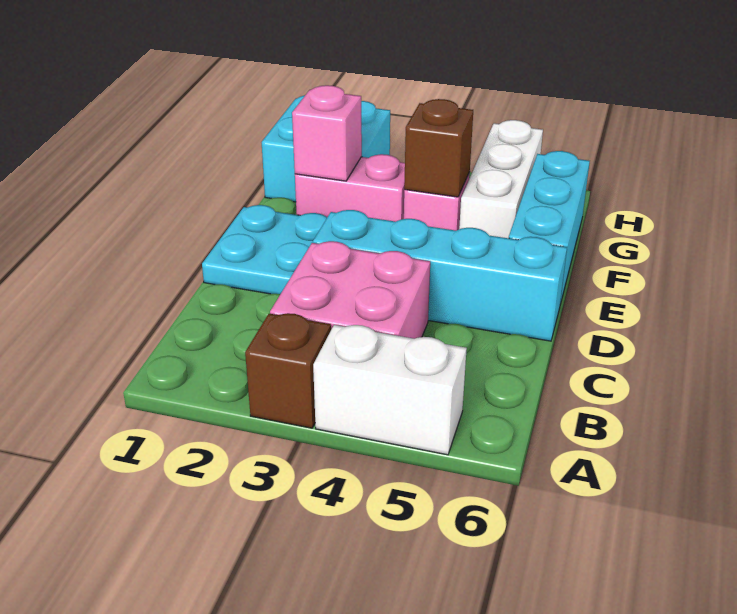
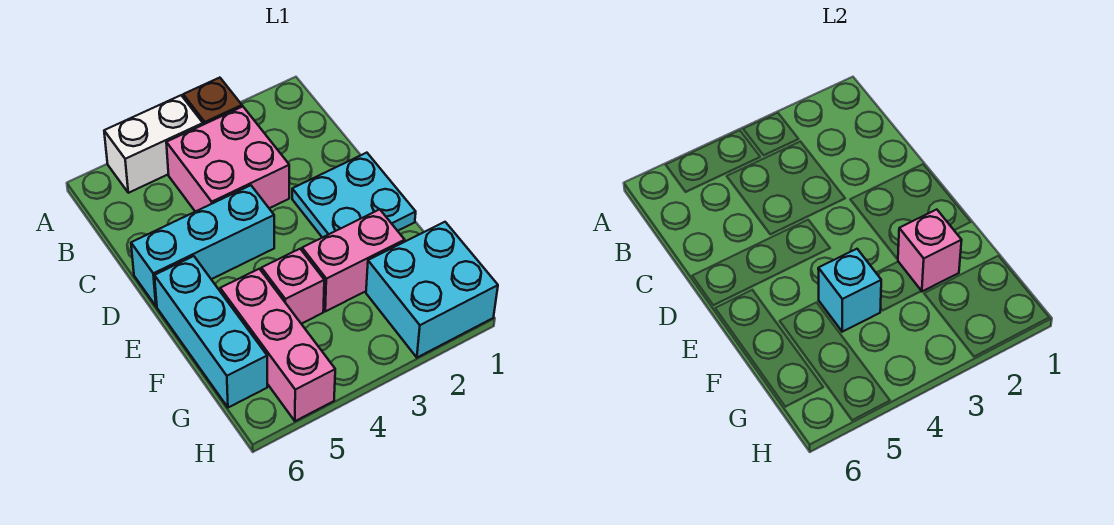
cyan 1x4 brick [313,210,567,341] -> cyan 1x3 brick [131,185,274,306]
brown 1x1 brick [404,99,473,197] -> cyan 1x1 brick [818,249,881,332]
white 1x3 brick [459,120,543,238] -> pink 1x3 brick [220,269,335,421]

